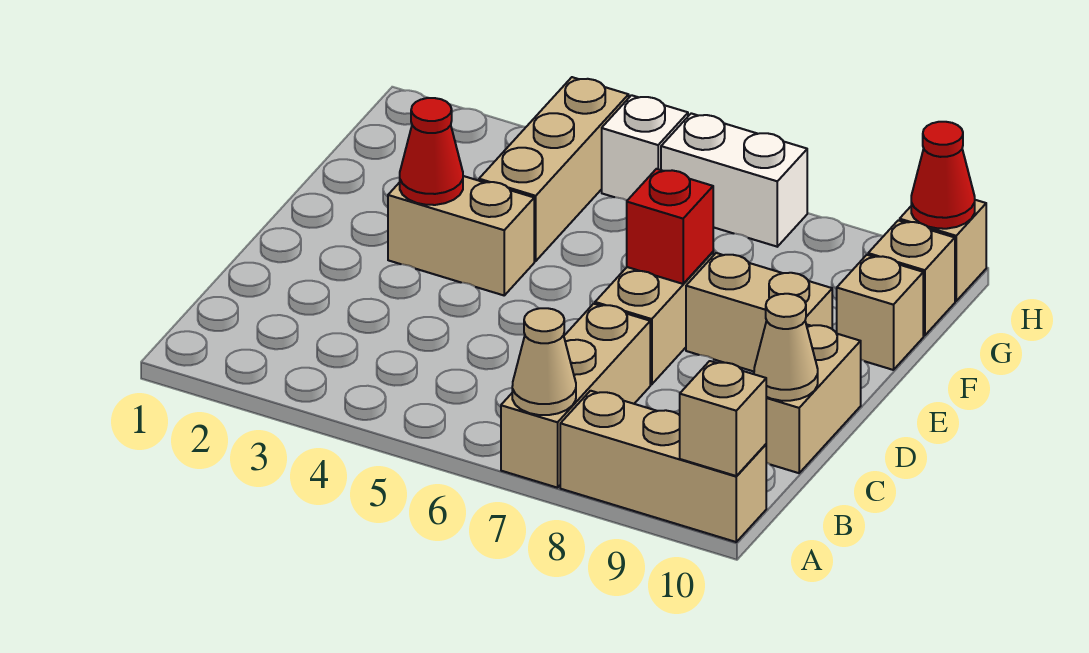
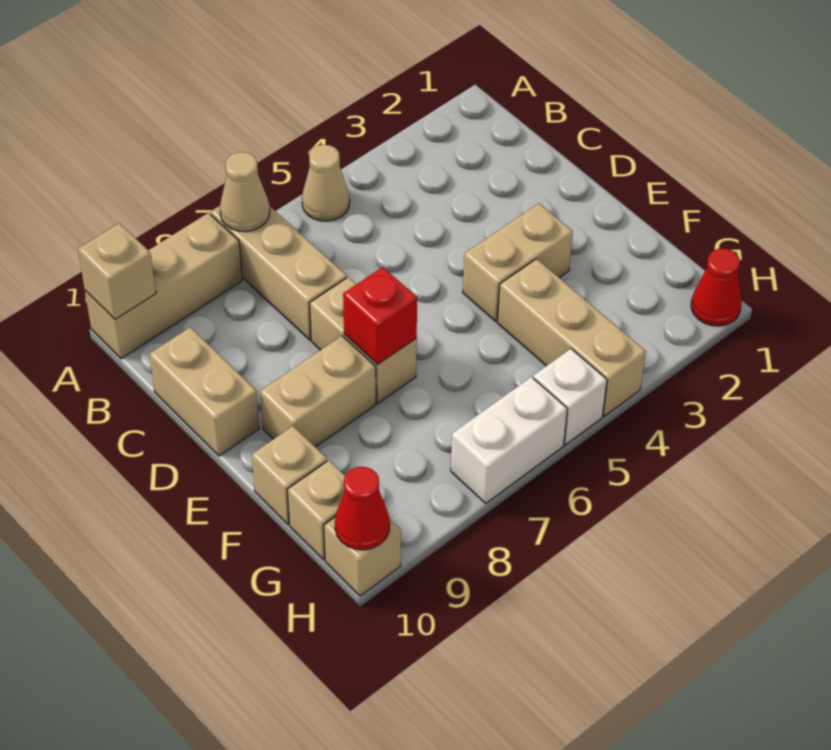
tan 1x1 cone [754,294,818,401] -> tan 1x1 cone moved to [302,145,350,221]
red 1x1 cone [400,98,463,205] -> red 1x1 cone moved to [691,248,741,326]

